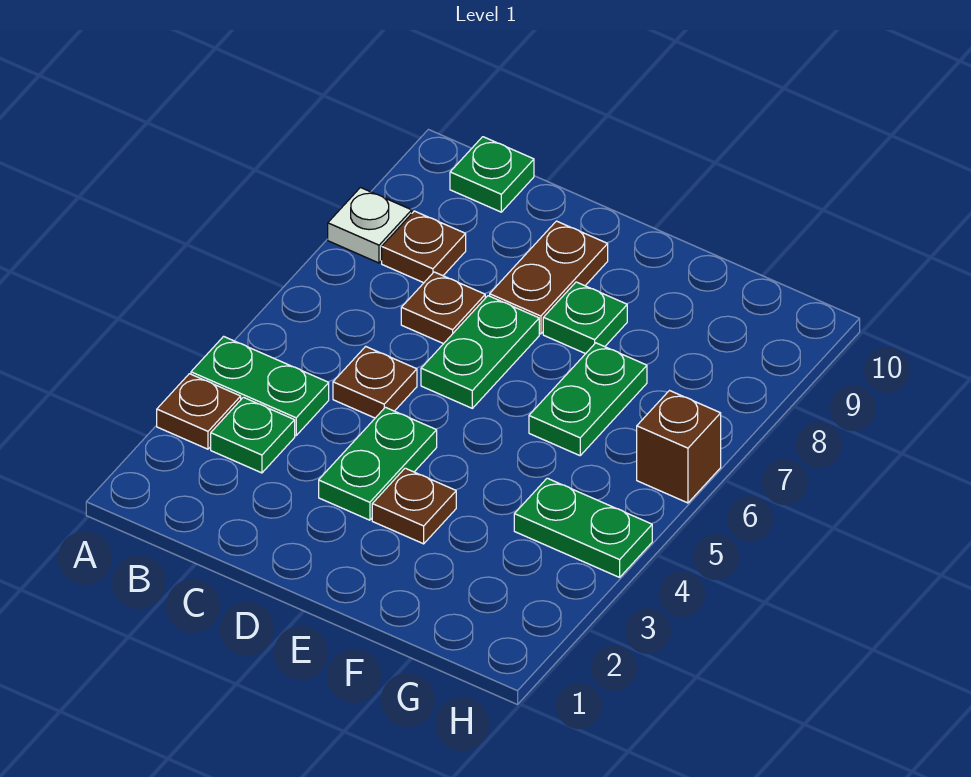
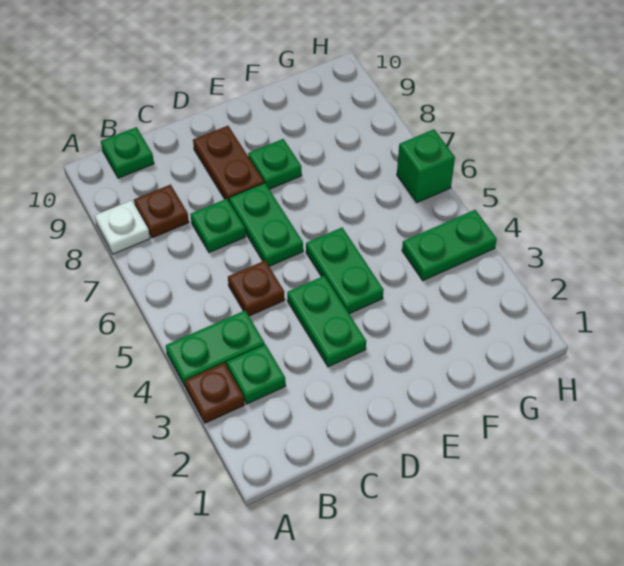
brown 1x1 plate [401,272,485,344] -> green 1x1 plate [190,199,246,252]
brown 1x1 plate [372,468,456,544] -> none
green 1x2 plate [529,343,647,456] -> green 1x2 plate moved to [306,228,384,314]
brown 1x1 brick [637,391,721,503] -> green 1x1 brick [397,129,455,203]

